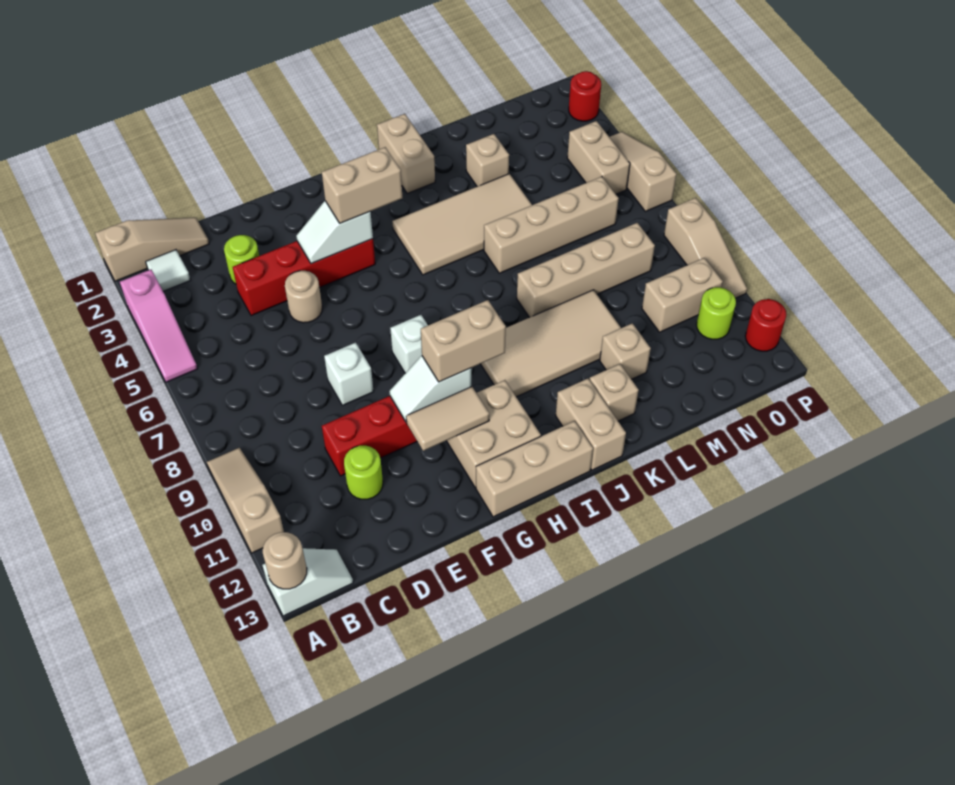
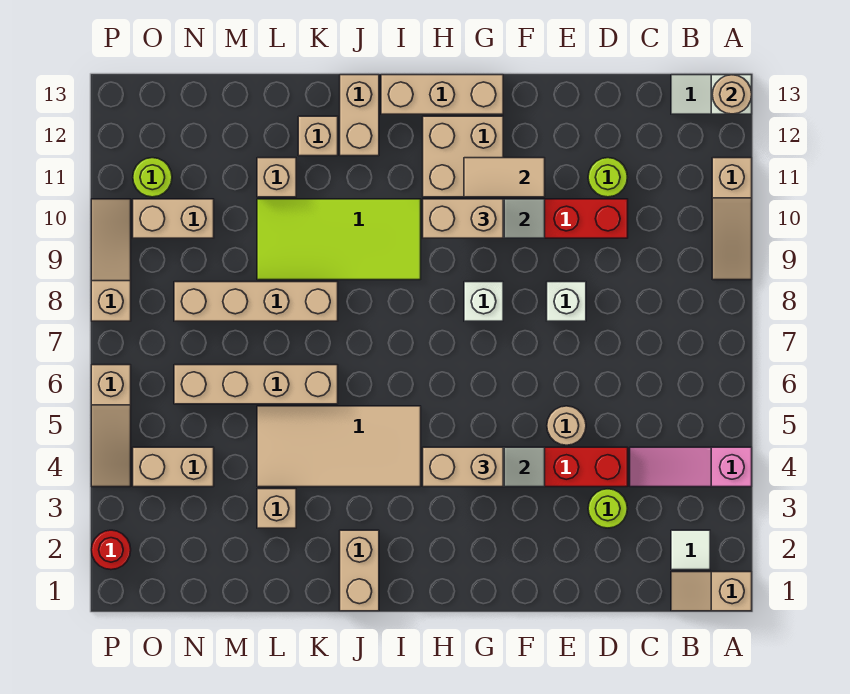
tan 1x3 slope [95,218,209,281] -> tan 1x2 slope [671,572,752,611]
pink 1x3 slope [120,269,198,382] -> pink 1x3 slope turned to [630,447,752,487]
tan 2x4 tile [481,290,621,397] -> lime 2x4 tile [257,199,421,280]
tan 1x2 brick [567,121,630,194] -> tan 1x2 brick turned to [133,447,214,487]
red 1x1 round brick [745,299,786,351] -> none

